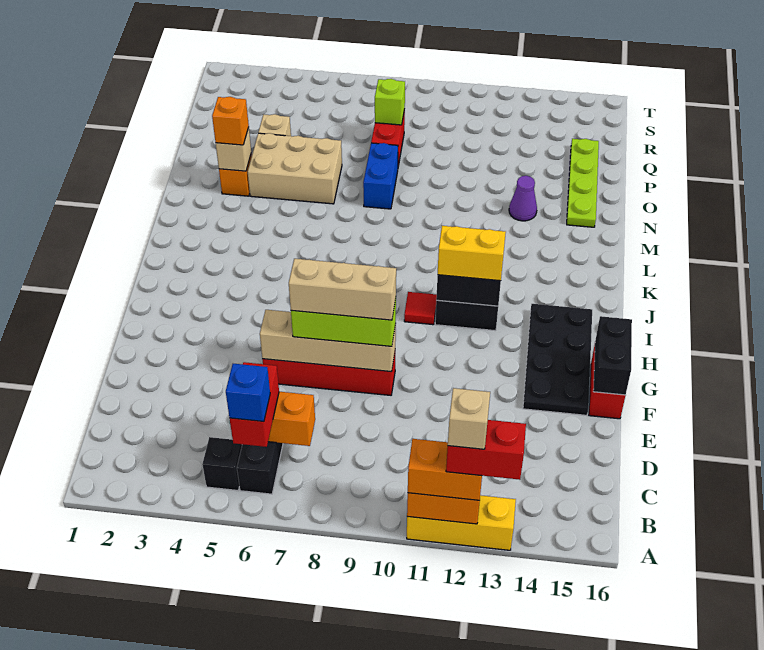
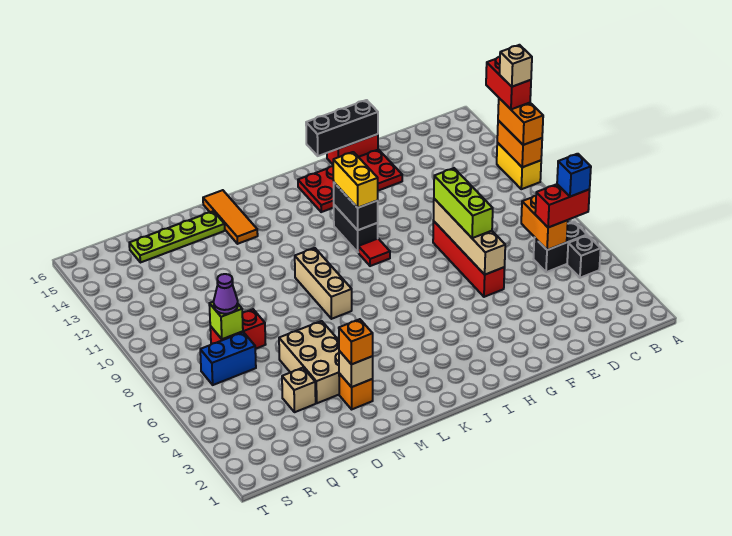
yellow 1x3 brick [407,495,516,550] -> yellow 1x2 brick [497,143,541,189]
tan 1x3 brick [289,259,396,320] -> tan 1x3 brick moved to [295,248,352,319]
black 2x4 plate [523,304,592,415] -> red 2x4 plate [298,149,402,212]
black 1x2 brick [593,316,632,395] -> black 1x3 brick [306,100,378,156]
none -> orange 1x3 tile [203,190,258,244]
blue 1x2 brick [363,143,398,209] -> blue 1x2 brick moved to [200,332,256,385]
purple 1x1 cone [509,176,537,221] -> purple 1x1 cone moved to [214,274,238,314]

